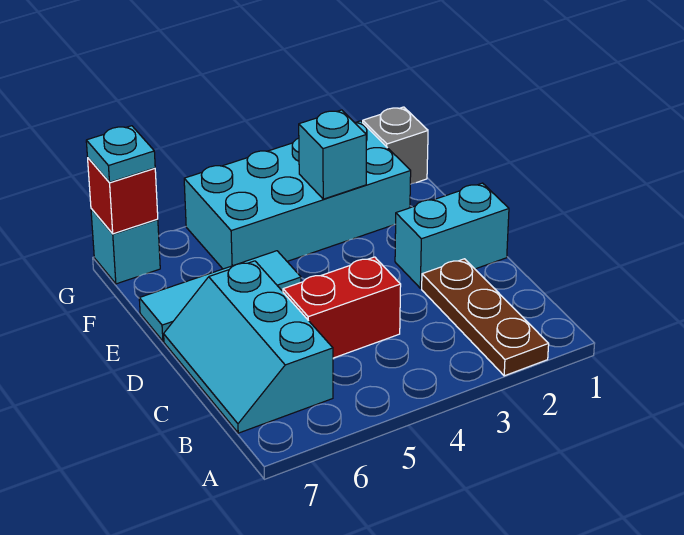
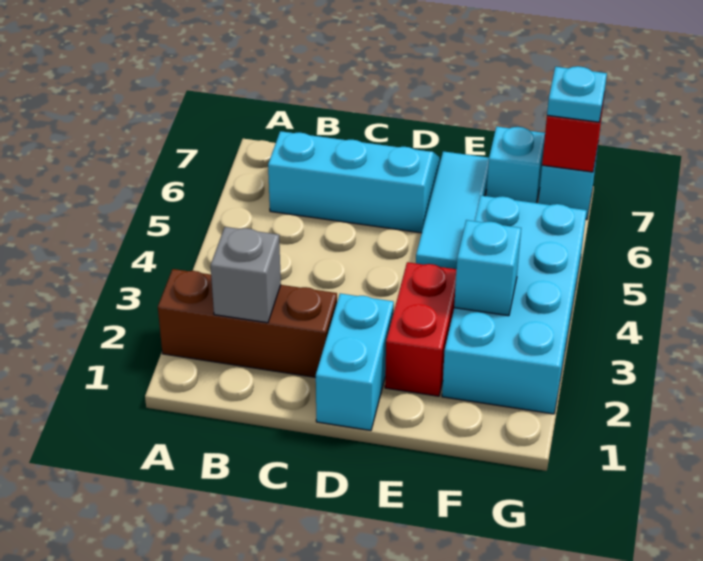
brown 1x3 plate [422,259,549,376] -> brown 1x3 brick [158,269,337,377]
red 1x2 brick [283,257,401,358] -> red 1x2 brick moved to [385,262,456,396]
none -> cyan 1x1 brick [486,127,545,203]
grey 1x1 brick [363,107,428,184] -> grey 1x1 brick moved to [211,227,281,323]

